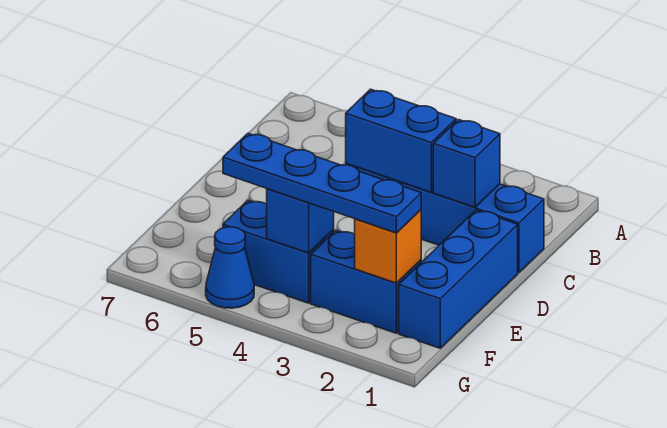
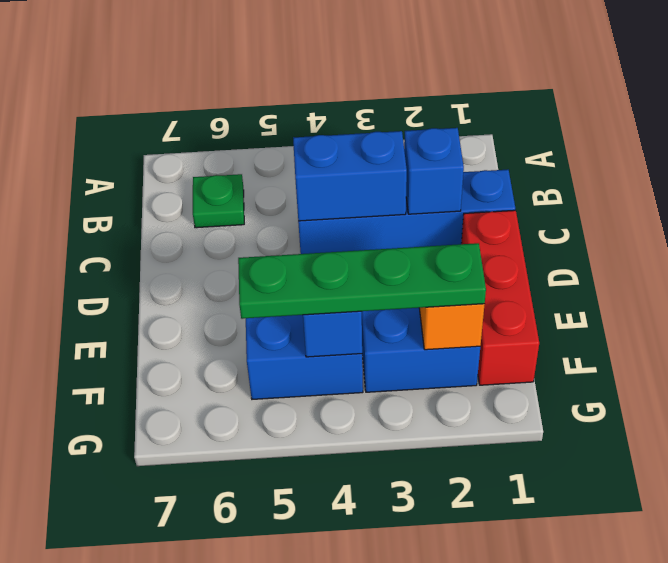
none -> green 1x1 plate [193,174,244,228]
blue 1x3 brick [399,210,518,348] -> red 1x3 brick [461,210,539,385]
blue 1x4 plate [223,133,421,233] -> green 1x4 plate [238,243,486,319]
blue 1x1 cone [206,227,254,308] -> none

